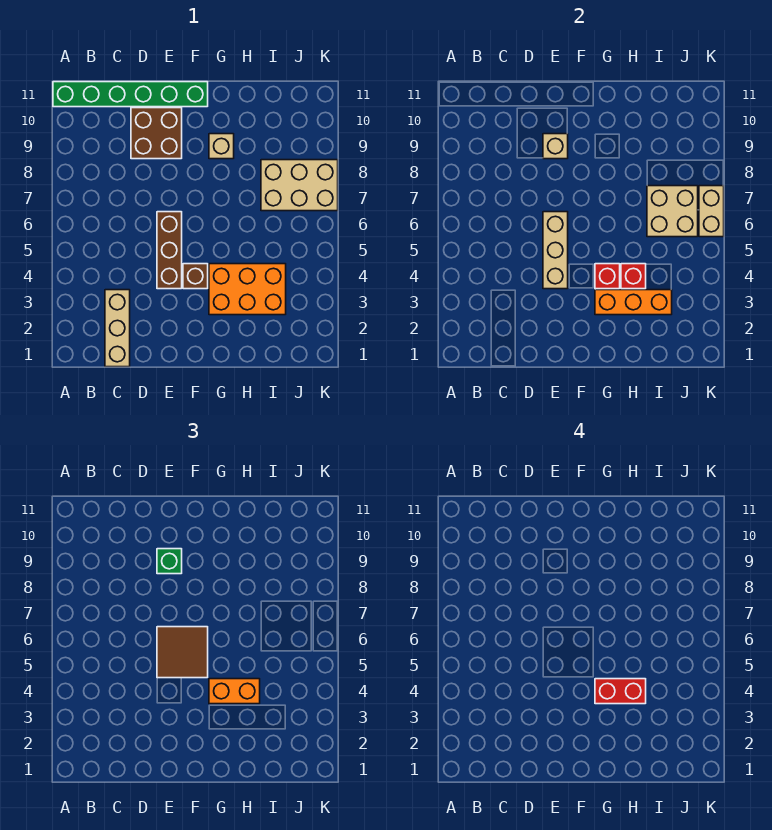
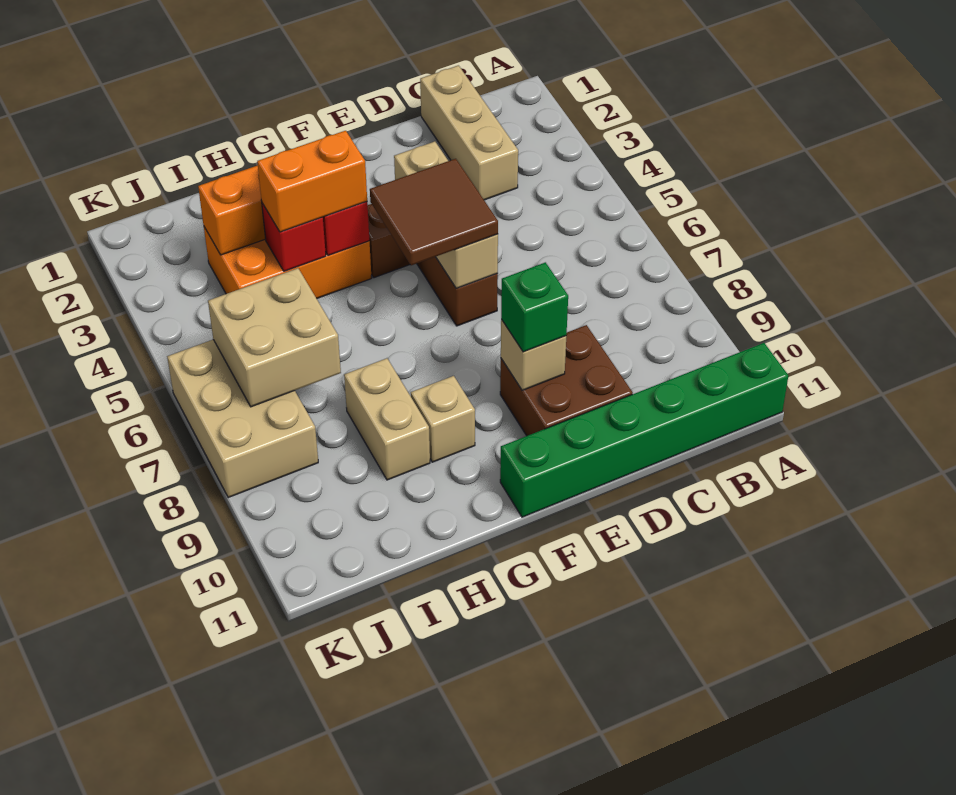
red 1x2 brick [595,679,646,704] -> none
tan 2x3 brick [261,160,338,211] -> tan 2x3 brick turned to [167,340,318,498]
tan 1x2 brick [699,186,724,237] -> tan 1x2 brick moved to [344,358,430,480]

